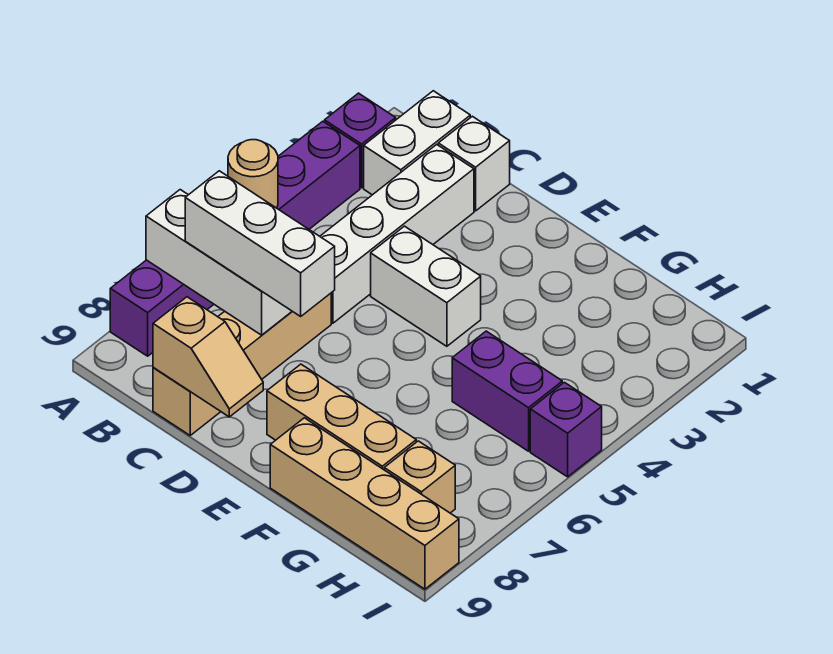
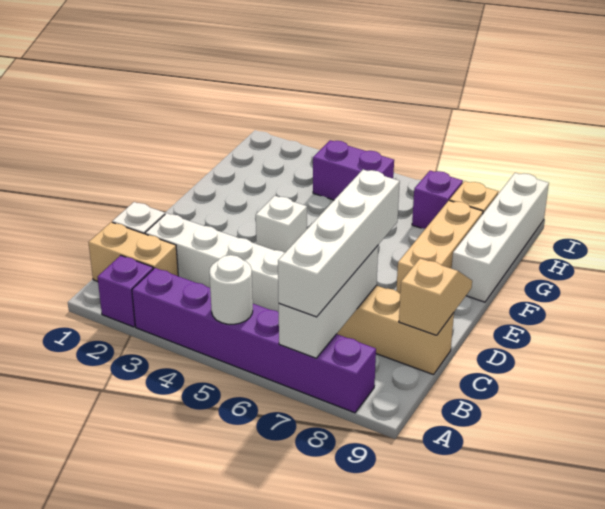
tan 1x1 round brick [228,140,278,208] -> white 1x1 round brick [209,255,253,324]
white 1x2 brick [364,91,470,195] -> tan 1x2 brick [88,222,178,281]
white 1x3 brick [185,171,335,316] -> white 1x4 brick [278,170,400,317]
white 1x2 brick [371,226,481,346] -> white 1x1 brick [256,196,307,253]
tan 1x4 brick [270,418,459,589] -> white 1x4 brick [452,173,549,302]
purple 1x2 brick [452,331,562,451] -> purple 1x2 brick turned to [313,140,394,200]
purple 1x1 brick [530,382,602,477] -> purple 1x1 brick moved to [412,171,463,229]

